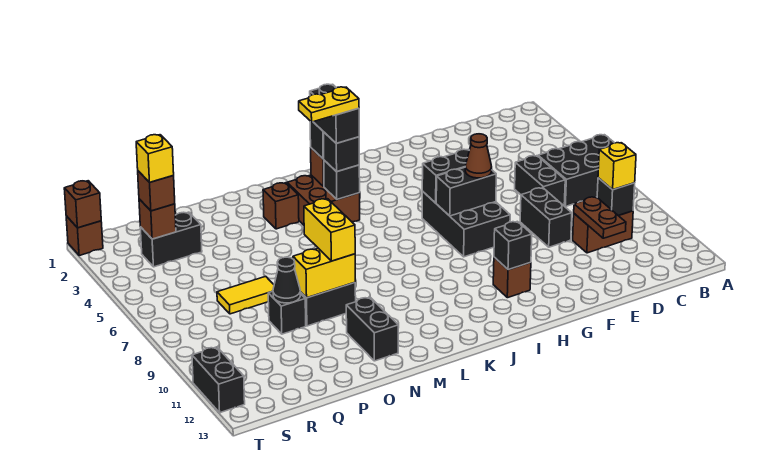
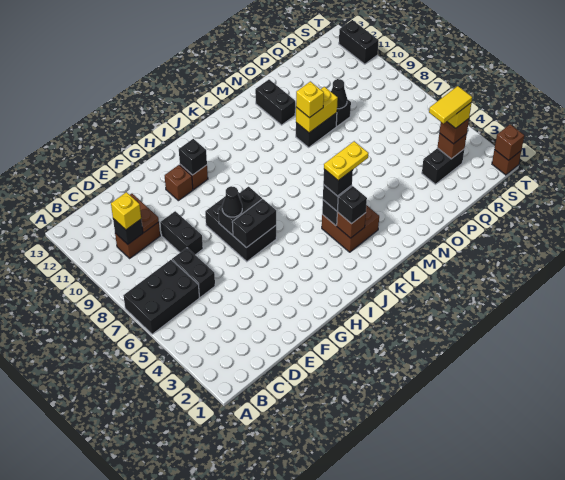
brown 1x1 cone [465,134,492,178] -> black 1x1 cone [222,186,242,217]
black 1x2 brick [310,84,359,143] -> black 1x1 brick [323,169,353,196]
brown 1x1 brick [263,183,299,229] -> brown 1x1 brick moved to [165,165,193,201]
yellow 1x2 brick [304,199,355,261] -> yellow 1x1 brick [296,81,324,118]
yellow 1x2 tile [217,276,274,314] -> yellow 1x2 tile moved to [429,86,472,124]

